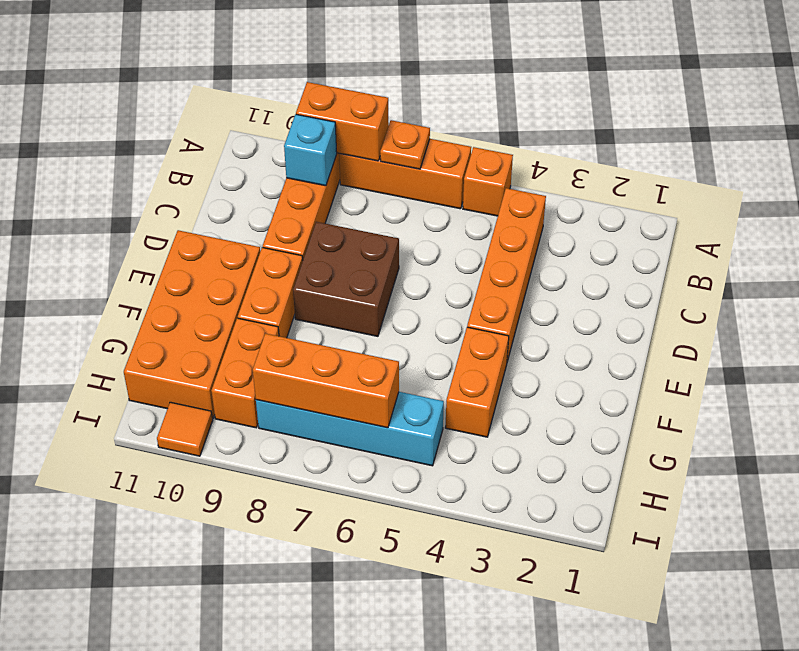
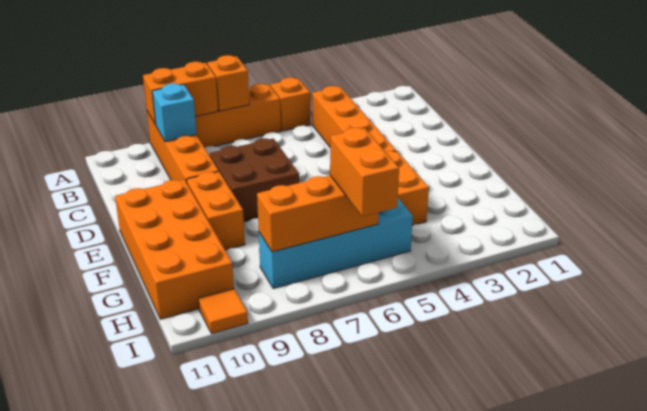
orange 1x1 plate [380,120,430,169] -> orange 1x1 brick [207,55,249,111]
orange 1x2 brick [211,318,279,428] -> orange 1x2 brick moved to [330,128,399,217]

